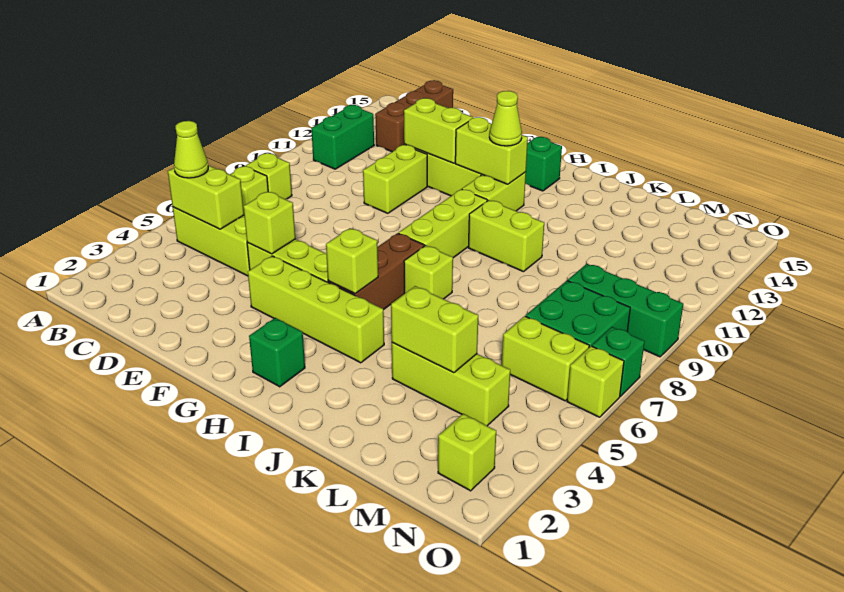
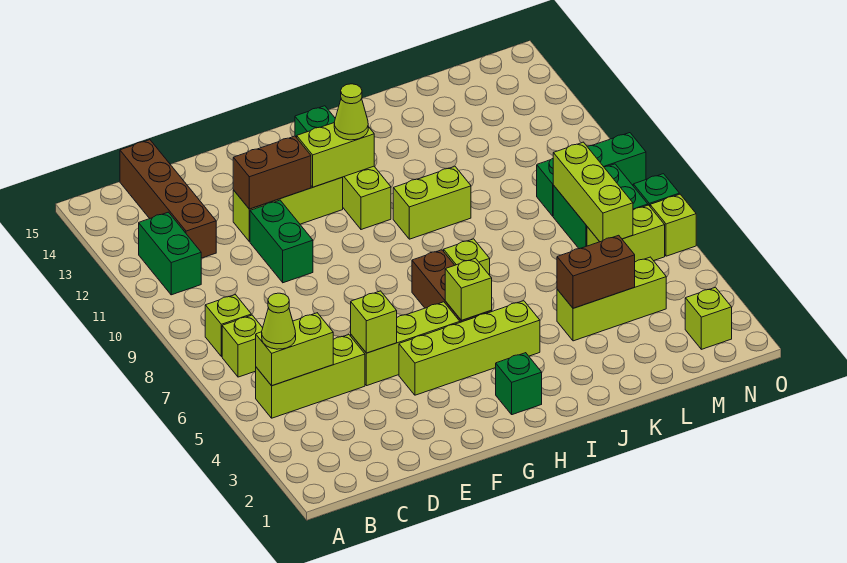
brown 1x3 brick [375,80,453,152] -> brown 1x4 brick [120,140,216,258]
lime 1x2 brick [363,145,427,213] -> green 1x2 brick [250,200,313,283]
lime 1x2 brick [404,98,473,163] -> brown 1x2 brick [233,136,311,209]
lime 1x3 brick [399,189,487,258] -> lime 1x3 brick moved to [553,142,633,242]
lime 1x2 brick [391,286,478,373] -> brown 1x2 brick [557,235,635,308]

